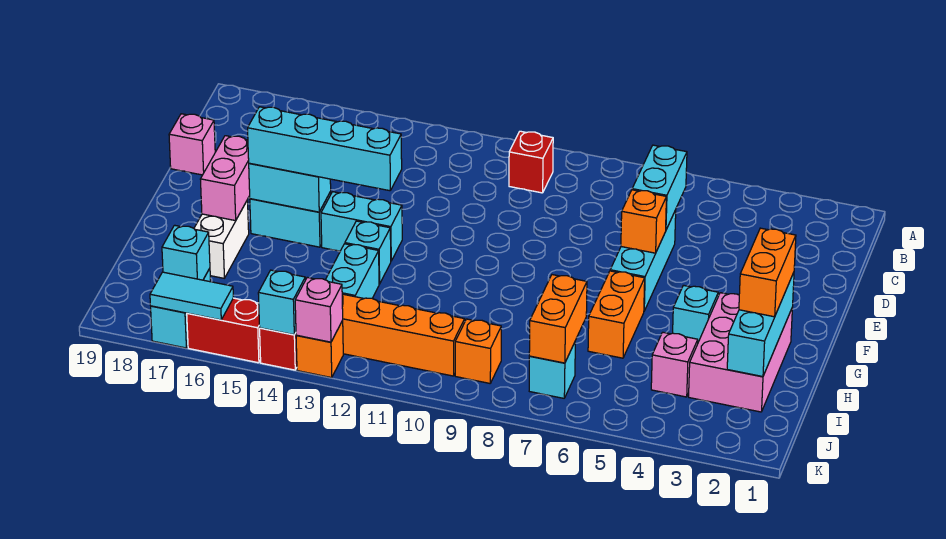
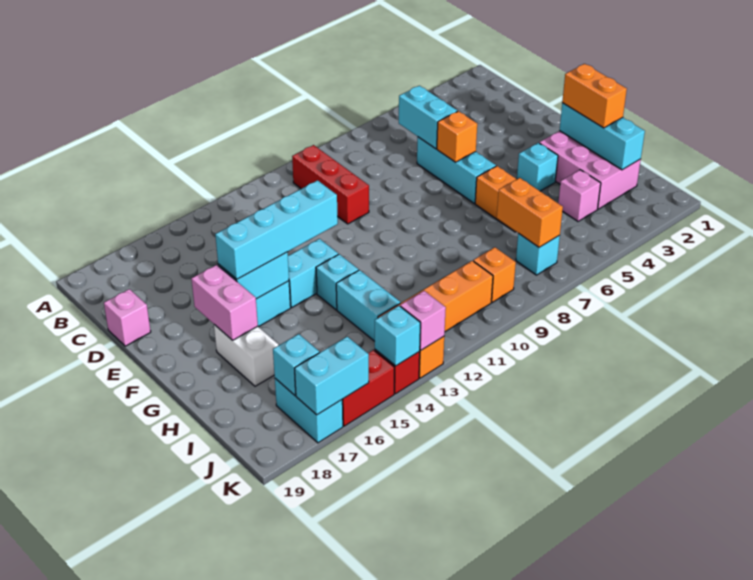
red 1x1 brick [509,131,553,193] -> red 1x3 brick [292,145,369,224]
cyan 1x2 tile [150,272,233,320] -> cyan 1x2 brick [295,337,369,415]

